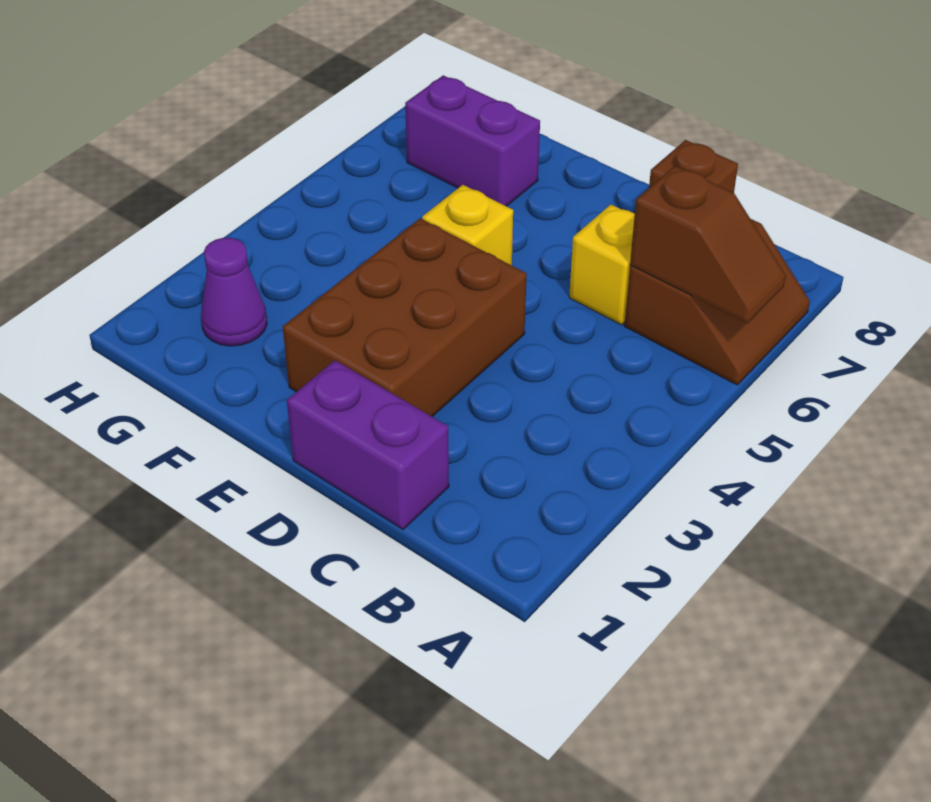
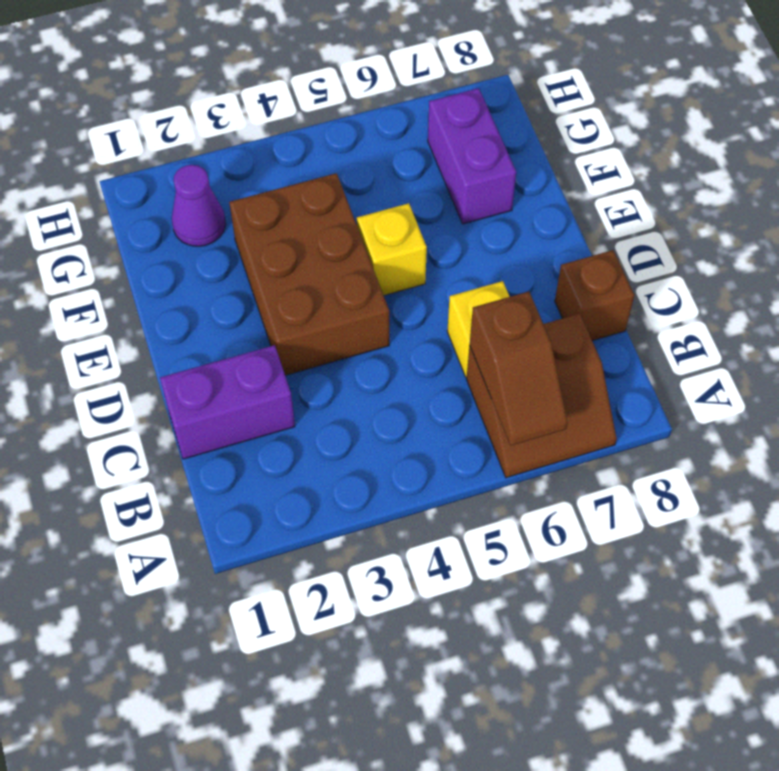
purple 1x2 brick [287,360,449,529] -> purple 1x2 brick turned to [160,345,295,459]
brown 2x3 brick [283,218,527,416] -> brown 2x3 brick turned to [229,173,389,375]

